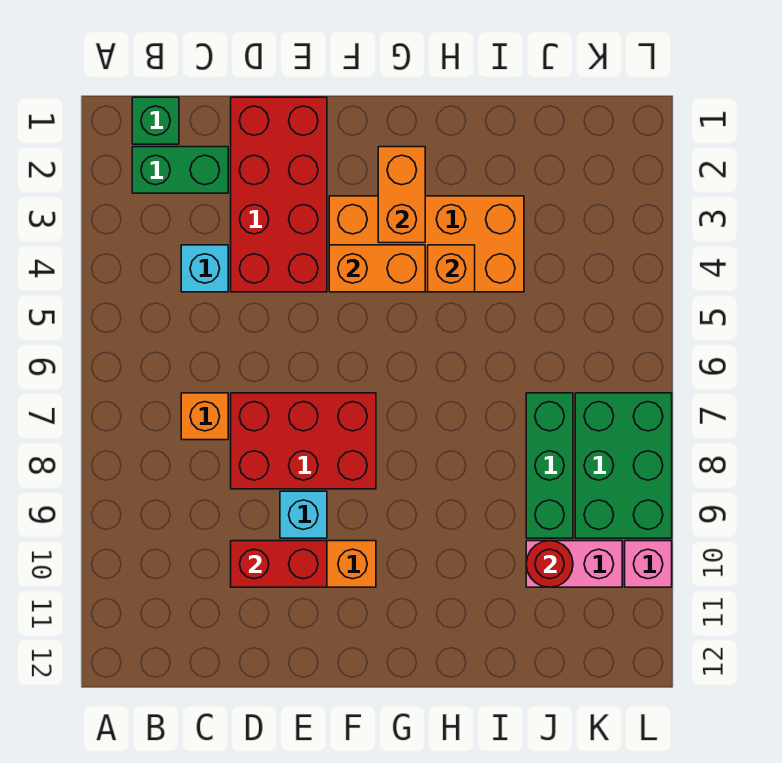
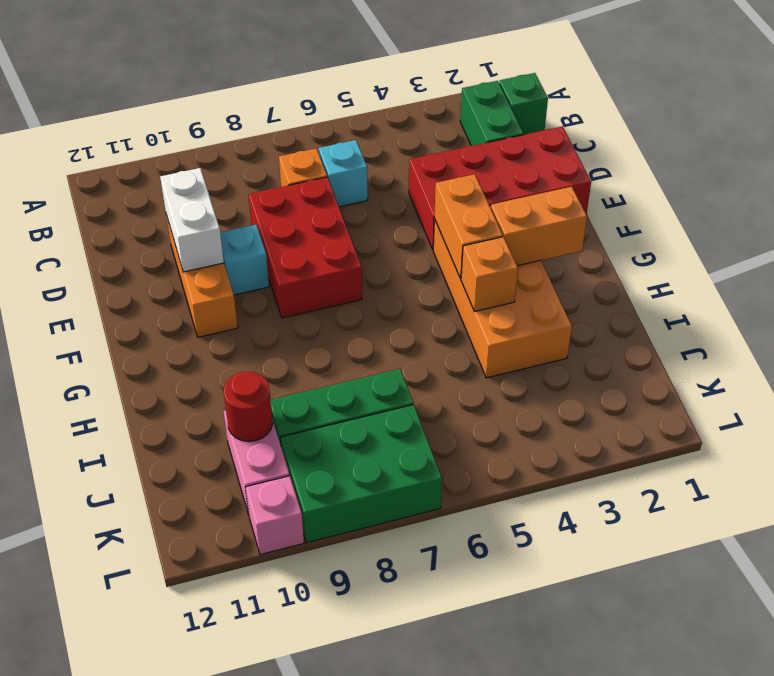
cyan 1x1 brick [181,245,228,292] -> cyan 1x1 brick moved to [319,140,368,207]
red 1x2 brick [231,541,327,587] -> white 1x2 brick [160,168,224,272]

